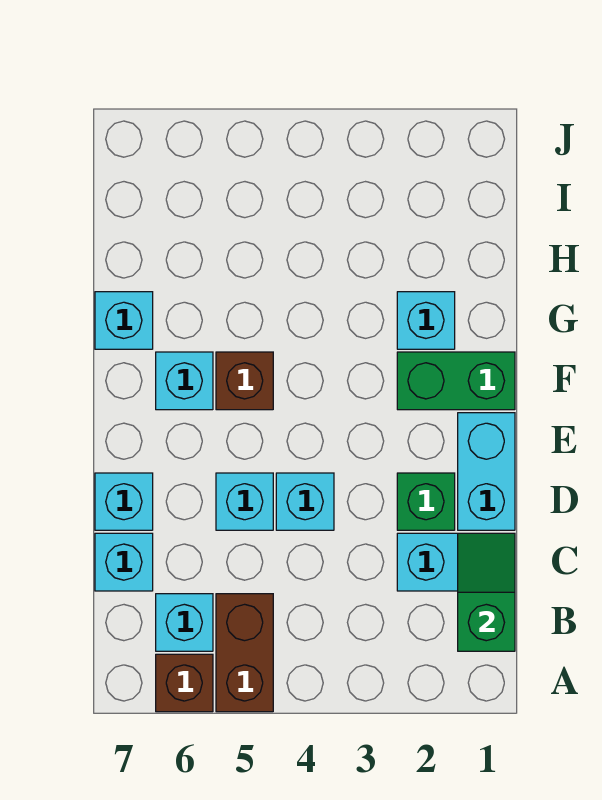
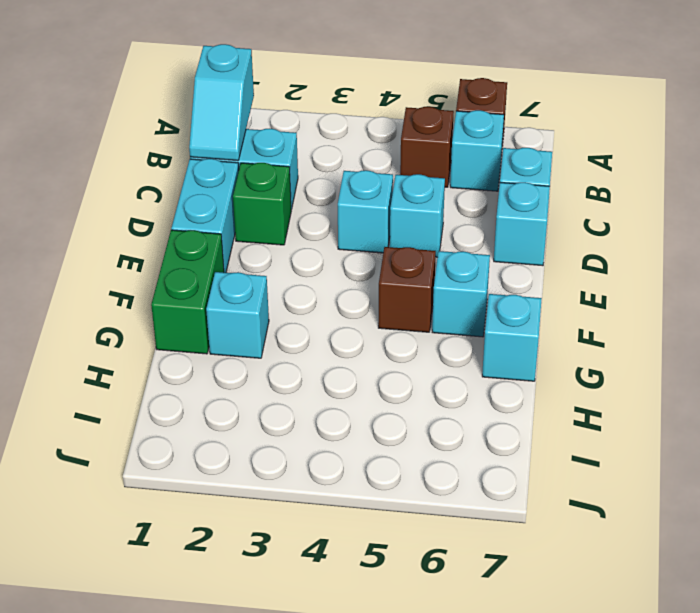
brown 1x2 brick [216,594,273,712] -> brown 1x1 brick [400,107,454,187]
green 1x2 slope [458,533,515,651] -> cyan 1x2 slope [189,44,254,161]
green 1x2 brick [397,352,515,410] -> green 1x2 brick turned to [151,230,224,354]

